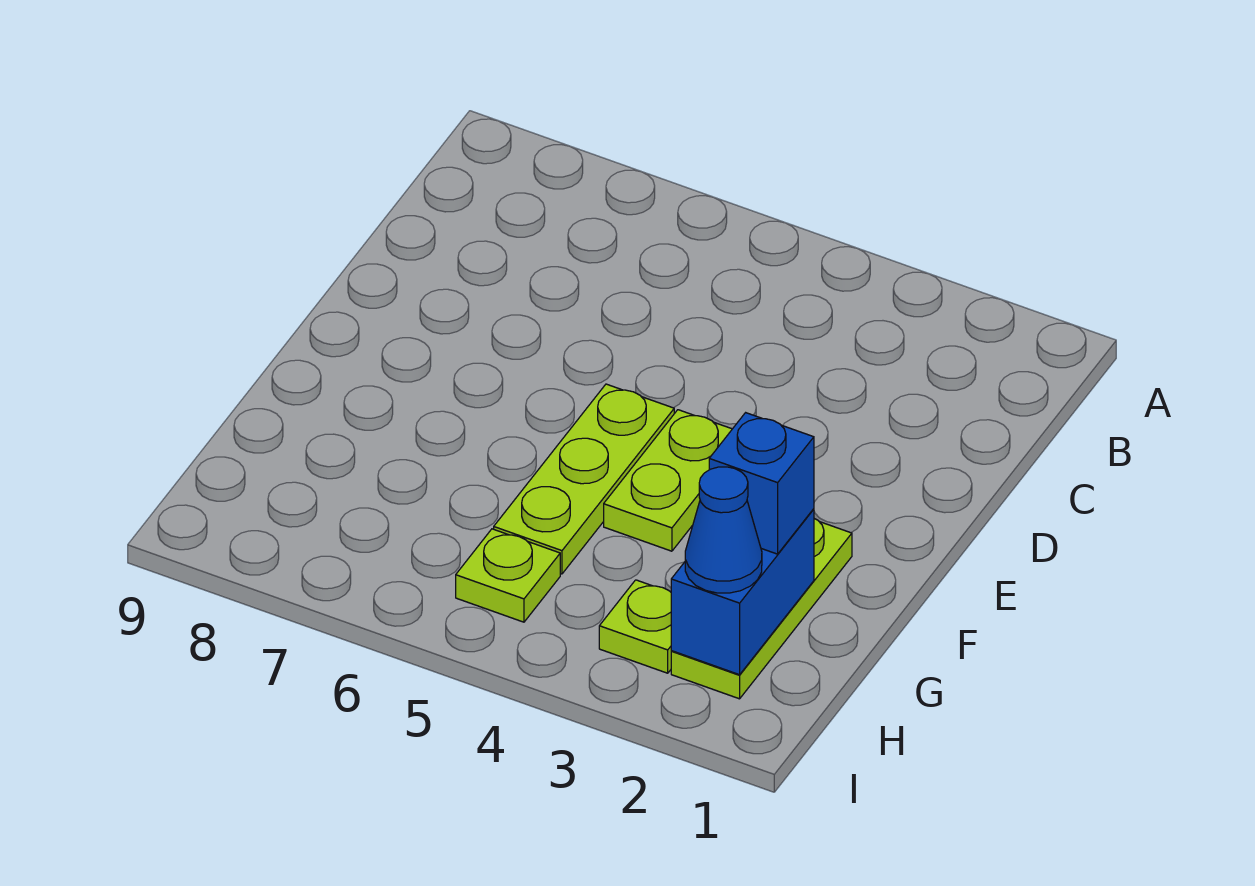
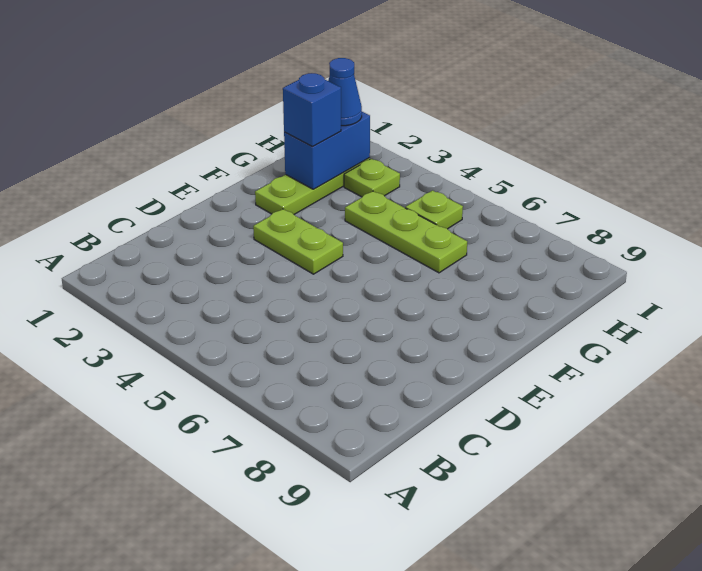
lime 1x2 plate [604,410,732,551] -> lime 1x2 plate turned to [253,209,343,274]
lime 1x3 plate [494,384,674,574] -> lime 1x3 plate turned to [345,191,467,273]

